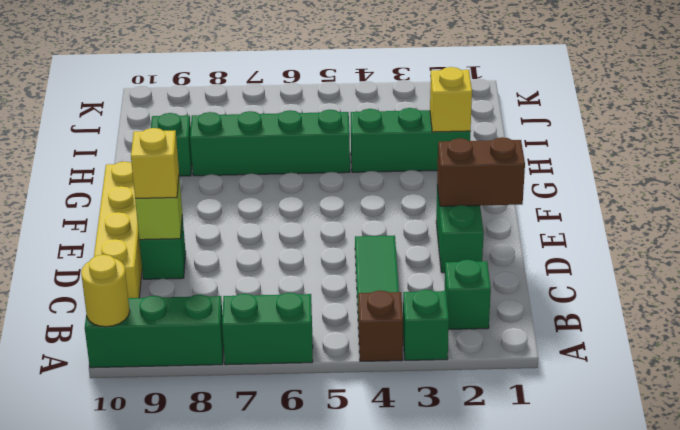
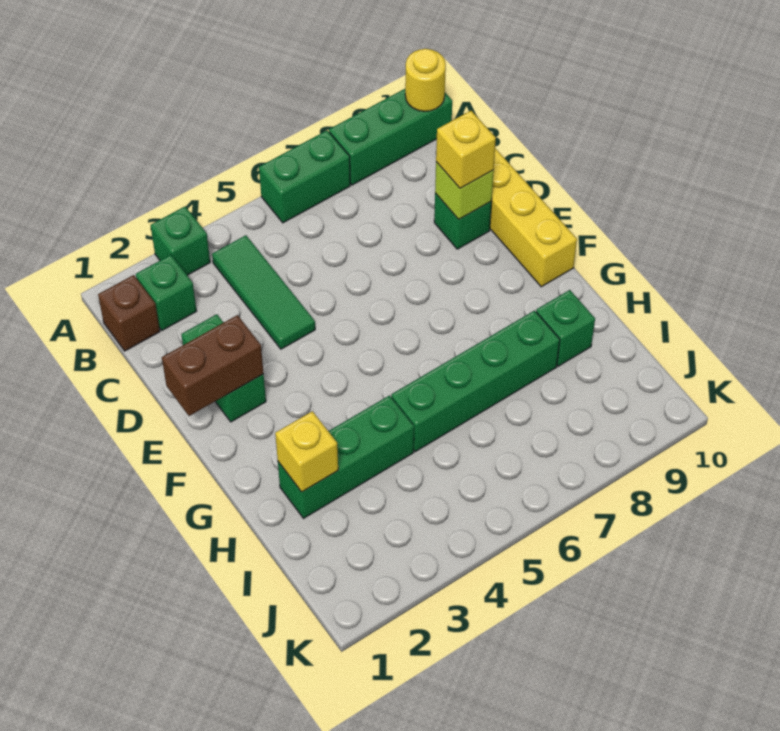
brown 1x1 brick [358,291,403,361] -> brown 1x1 brick moved to [98,275,160,351]

